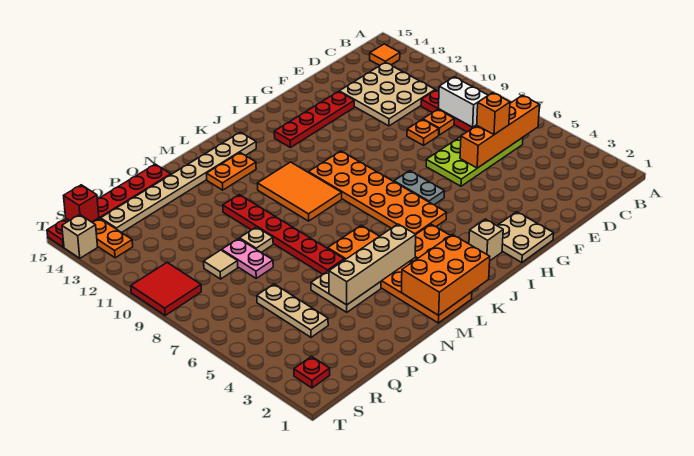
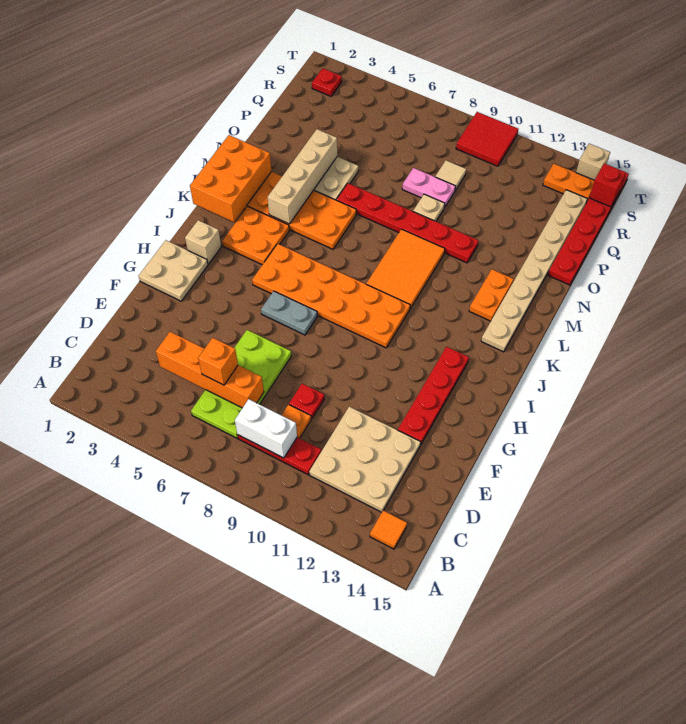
orange 1x4 brick [460,95,540,168] -> orange 1x4 brick turned to [156,332,264,408]
orange 1x1 plate [407,120,439,145] -> red 1x1 plate [289,384,324,419]
orange 2x3 tile [257,162,342,221] -> orange 2x3 tile turned to [366,229,445,309]
tan 1x3 plate [257,284,328,337] -> none

